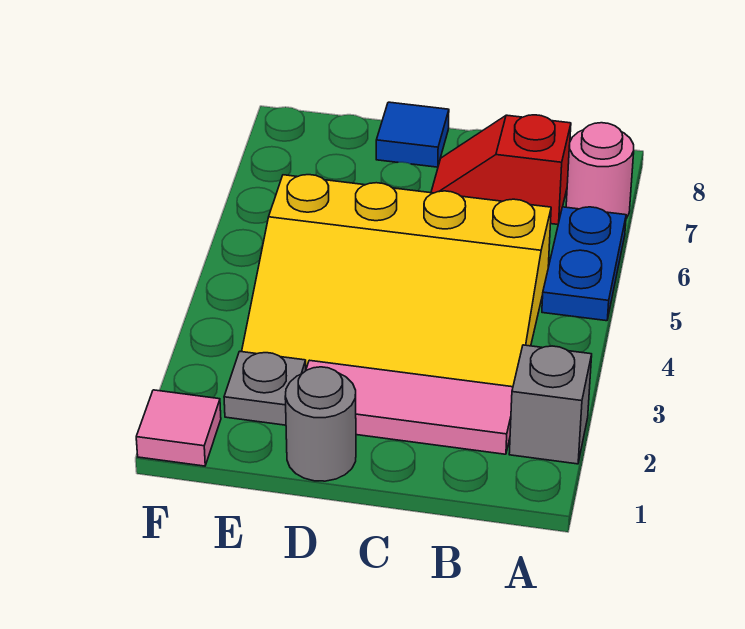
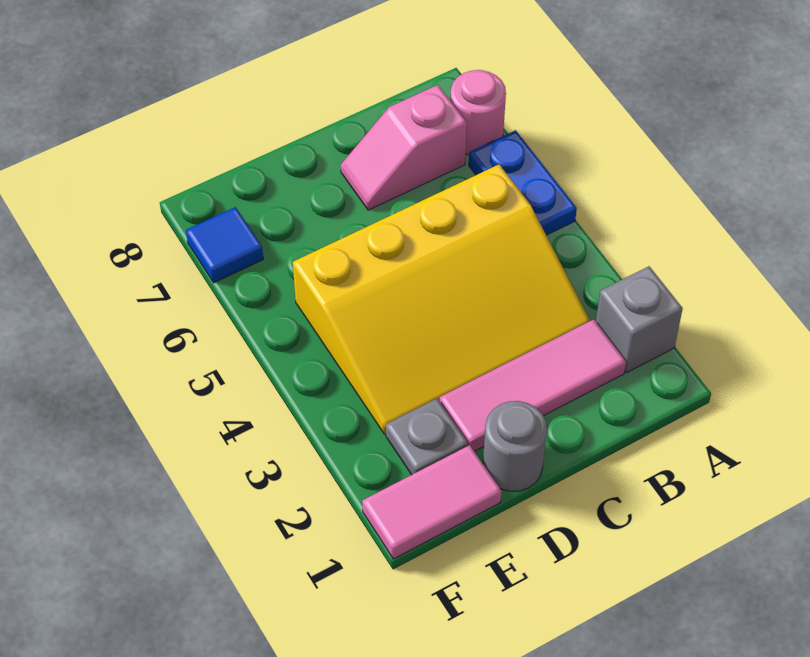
red 1x2 slope [431,115,571,224] -> pink 1x2 slope [341,85,467,210]
blue 1x1 tile [376,102,449,167] -> blue 1x1 tile moved to [186,207,263,283]
pink 1x1 tile [136,390,221,466] -> pink 1x2 tile [362,445,502,559]

